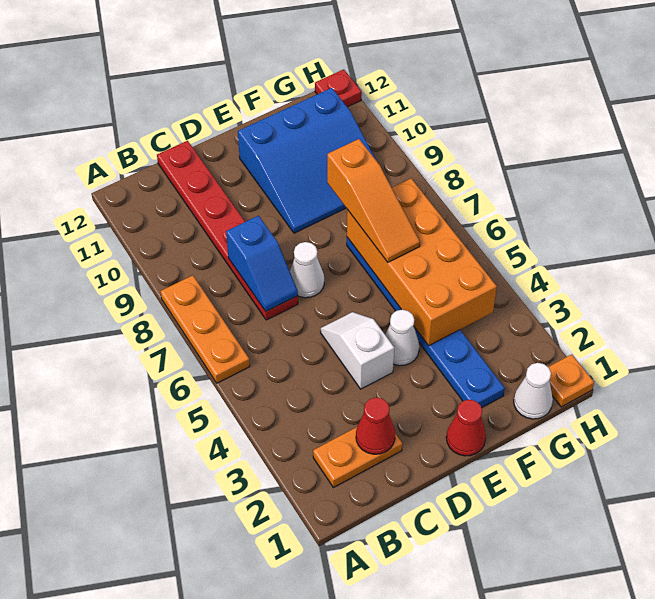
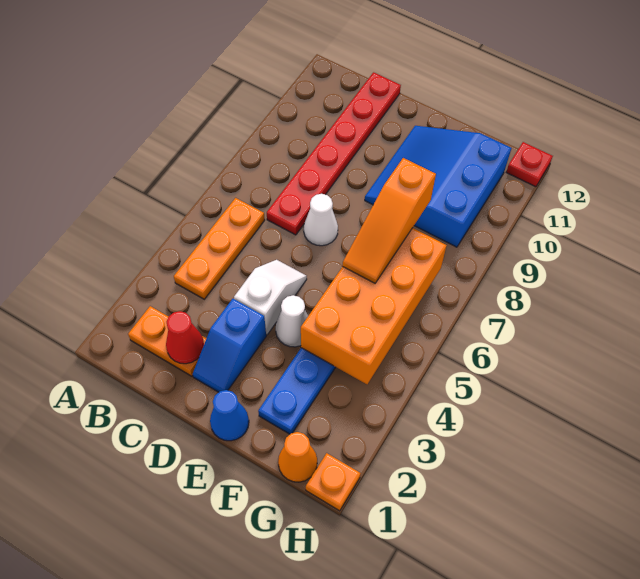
orange 1x3 plate [161,275,250,383] -> orange 1x3 plate moved to [174,198,265,299]
blue 1x2 slope [226,216,298,311] -> blue 1x2 slope moved to [193,299,266,392]
red 1x1 cone [446,400,486,456] -> blue 1x1 cone [210,390,249,441]
blue 3x3 slope [238,88,376,233] -> blue 3x3 slope turned to [365,126,511,247]
white 1x1 cone [514,363,553,419] -> orange 1x1 cone [278,432,317,482]

